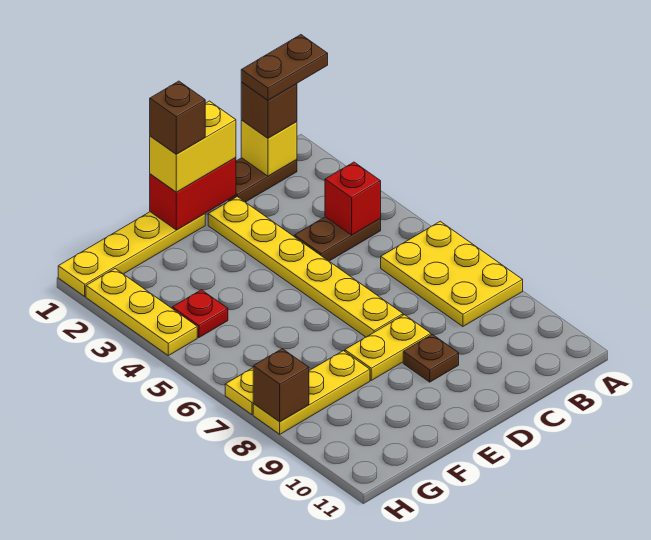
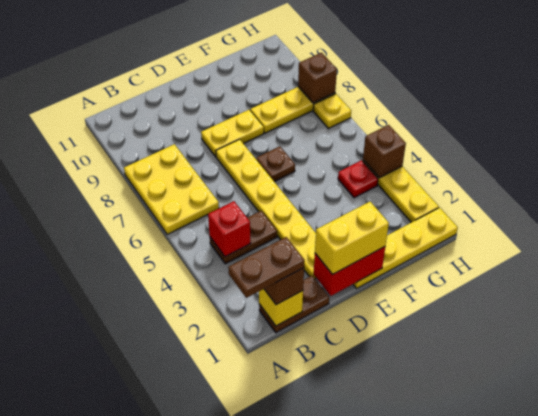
brown 1x1 plate [403,334,459,382] -> brown 1x1 plate moved to [256,146,295,182]
brown 1x1 brick [150,81,205,154] -> brown 1x1 brick moved to [363,125,406,178]

